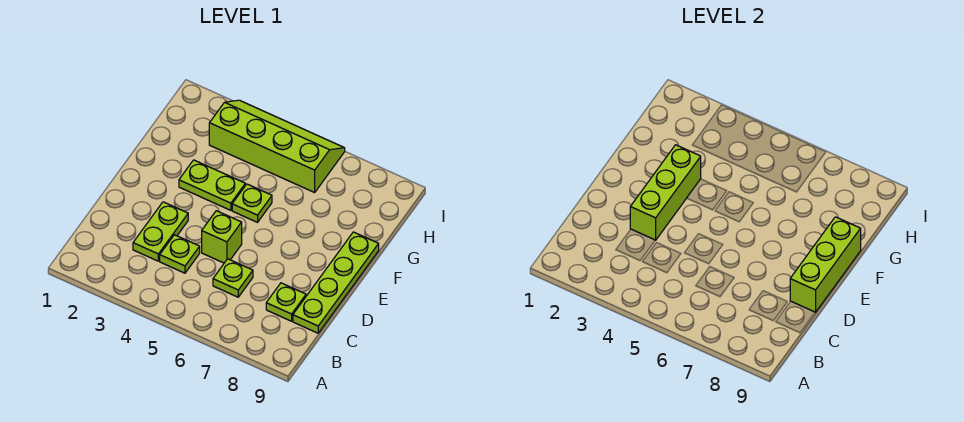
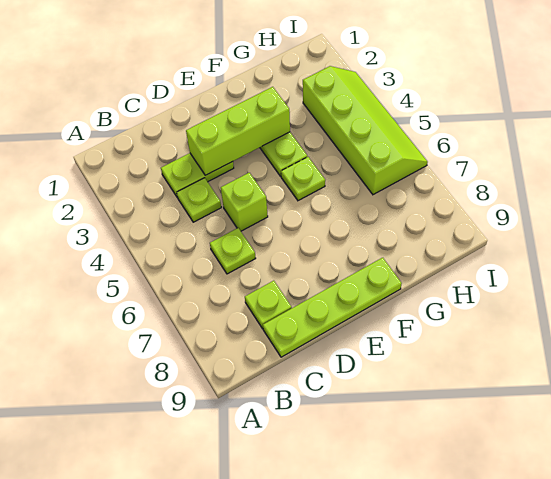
lime 1x3 brick [790,217,861,312] -> none

